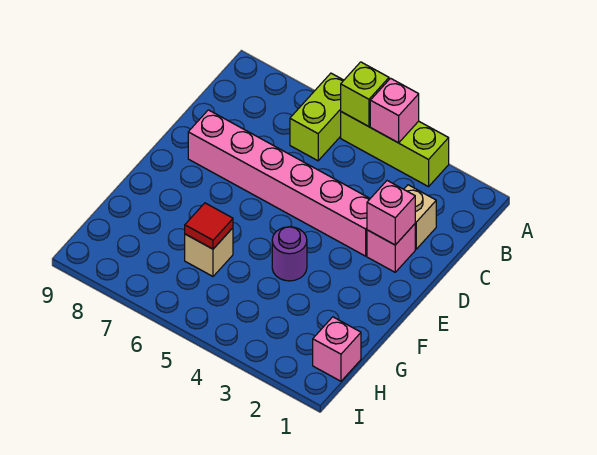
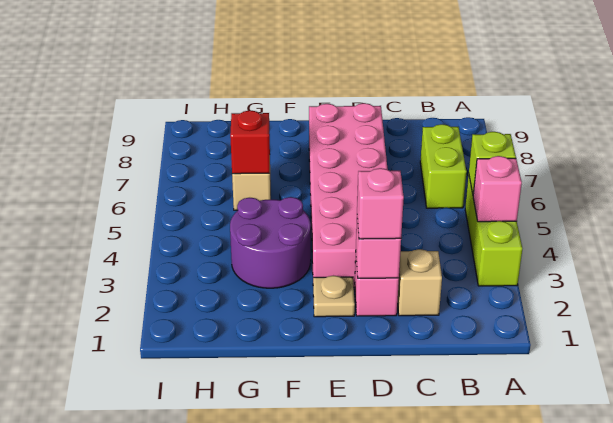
lime 1x2 brick [290,73,344,161] -> lime 1x2 brick turned to [420,124,467,208]
pink 1x6 brick [188,110,370,256] -> pink 2x6 brick [309,103,388,287]
none -> tan 1x1 plate [313,276,355,317]
purple 1x1 round brick [272,227,307,281] -> purple 2x2 round brick [230,197,311,288]
red 1x1 tile [185,203,233,249] -> red 1x1 brick [230,110,270,174]
pink 1x1 brick [313,317,361,381] -> pink 1x1 brick moved to [357,168,404,239]

